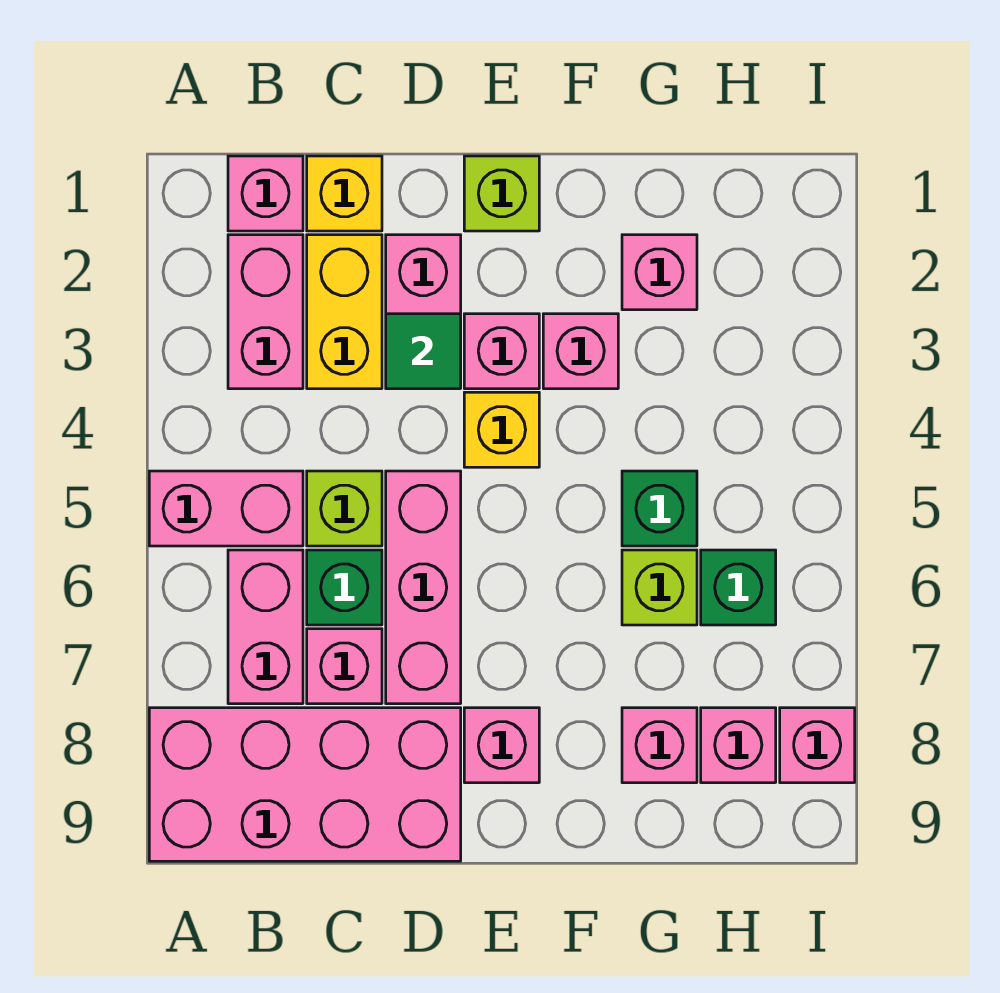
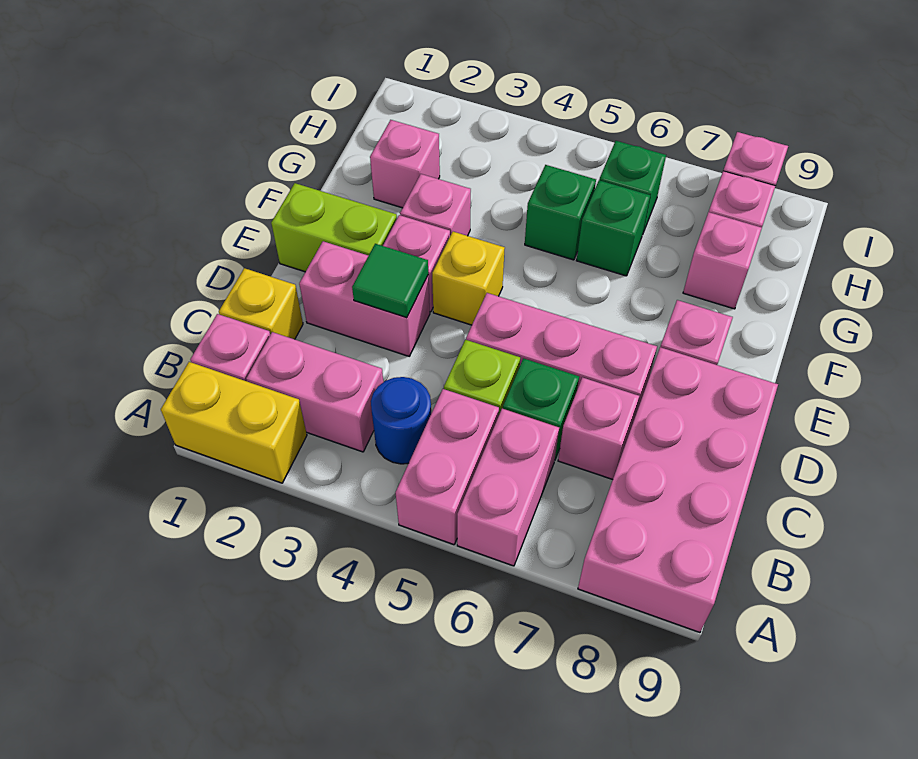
none -> blue 1x1 round brick [371,377,431,464]
pink 1x2 brick [228,550,303,704] -> pink 1x2 brick turned to [457,409,559,566]
yellow 1x2 brick [307,235,382,389] -> yellow 1x2 brick moved to [161,362,307,483]
lime 1x1 brick [464,156,539,231] -> lime 1x2 brick [271,183,397,272]
lime 1x1 brick [622,550,697,625] -> green 1x1 brick [576,180,650,276]

